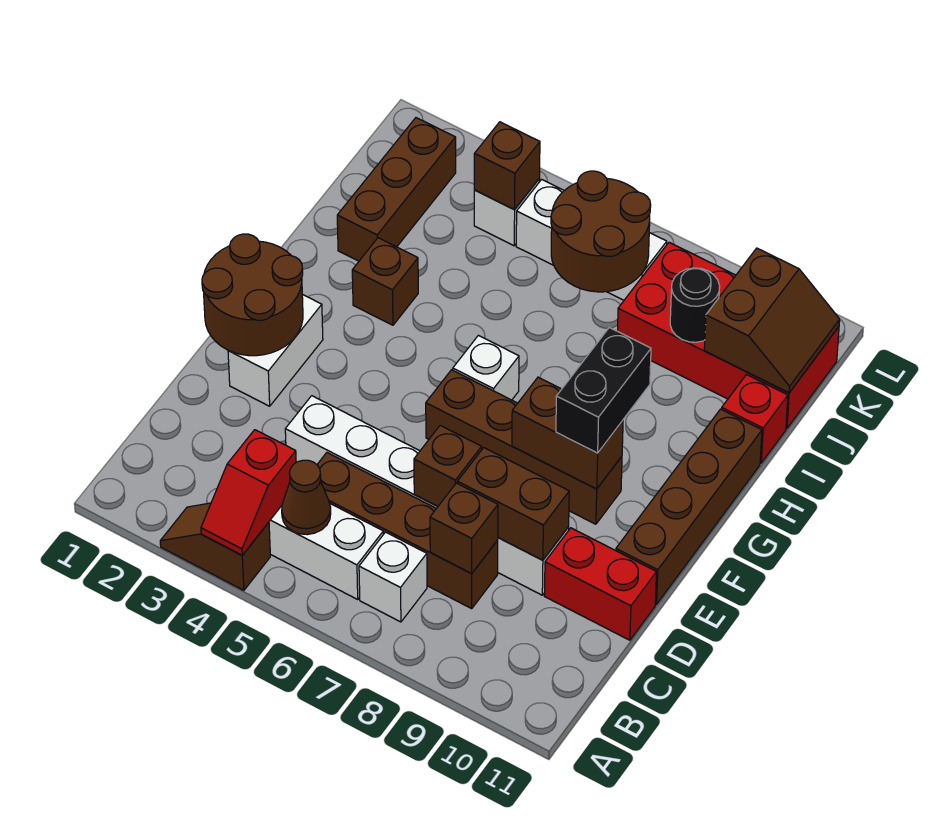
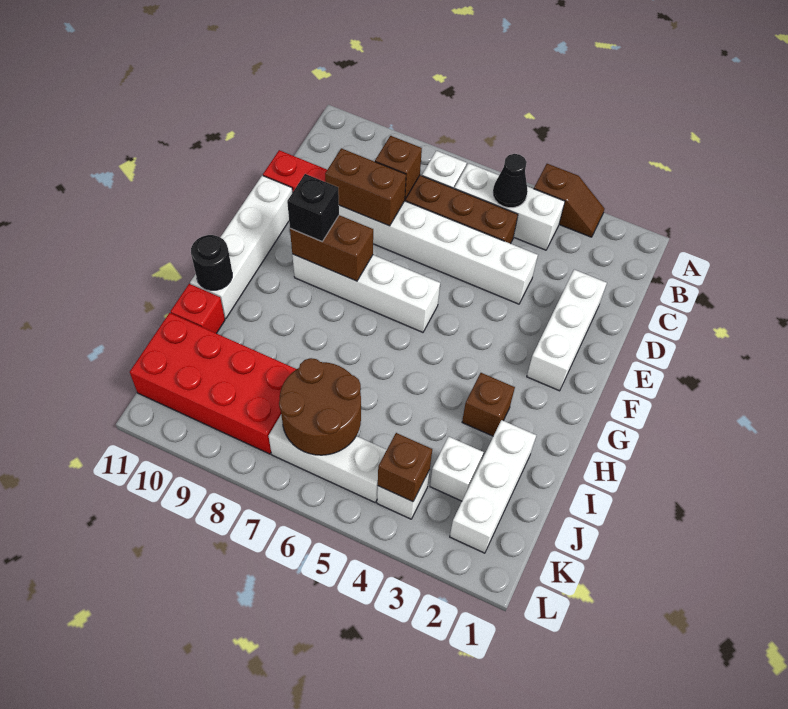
red 1x2 slope [201,430,296,555] -> none
brown 1x1 cone [282,460,331,535] -> black 1x1 cone [493,154,528,208]
brown 1x1 brick [414,425,482,506] -> none
brown 2x2 round brick [202,234,303,356] -> none
white 1x2 brick [228,294,323,406] -> white 1x3 brick [527,270,607,391]
brown 1x4 brick [616,409,762,604] -> white 1x4 brick [190,176,293,319]
brown 1x4 brick [426,370,622,524] -> white 1x4 brick [292,254,441,332]
black 1x2 brick [556,328,651,453] -> black 1x1 brick [287,174,339,242]
white 1x1 brick [453,335,519,400] -> white 1x1 brick moved to [430,437,483,501]
brown 1x3 brick [337,118,456,261] -> white 1x3 brick [450,420,536,553]
black 1x1 round brick [670,268,720,342] -> black 1x1 round brick moved to [191,235,232,290]
brown 2x2 slope [704,248,840,393] -> none

